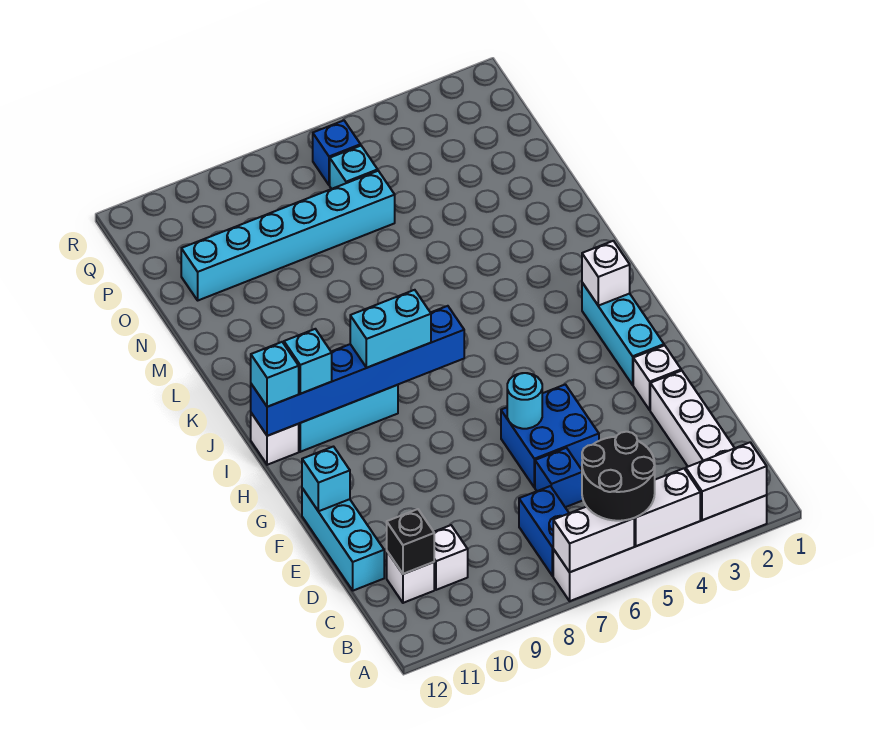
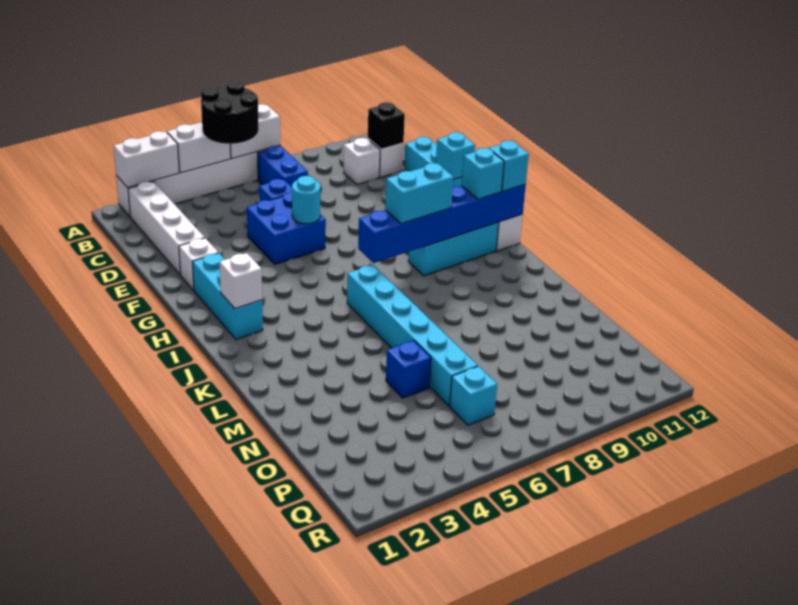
cyan 1x6 brick [181,171,395,300] -> cyan 1x6 brick turned to [347,265,478,406]
blue 1x1 brick [313,121,360,185] -> blue 1x1 brick moved to [386,340,431,398]

